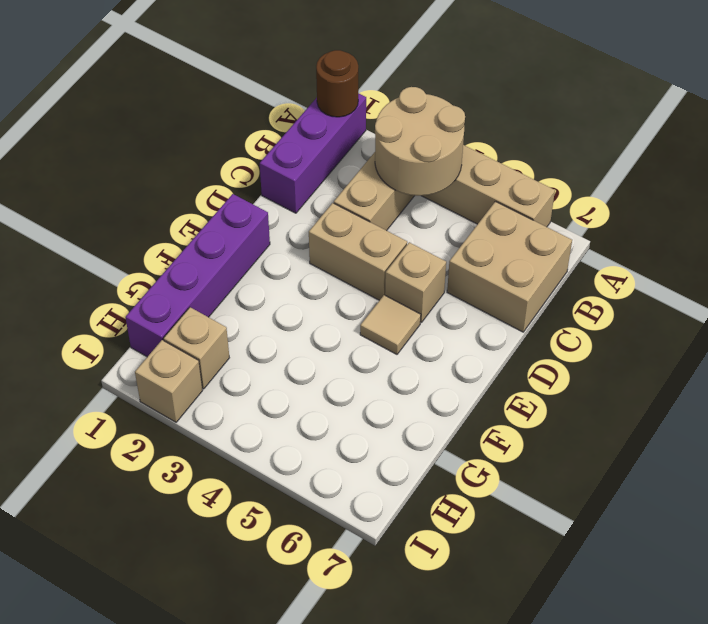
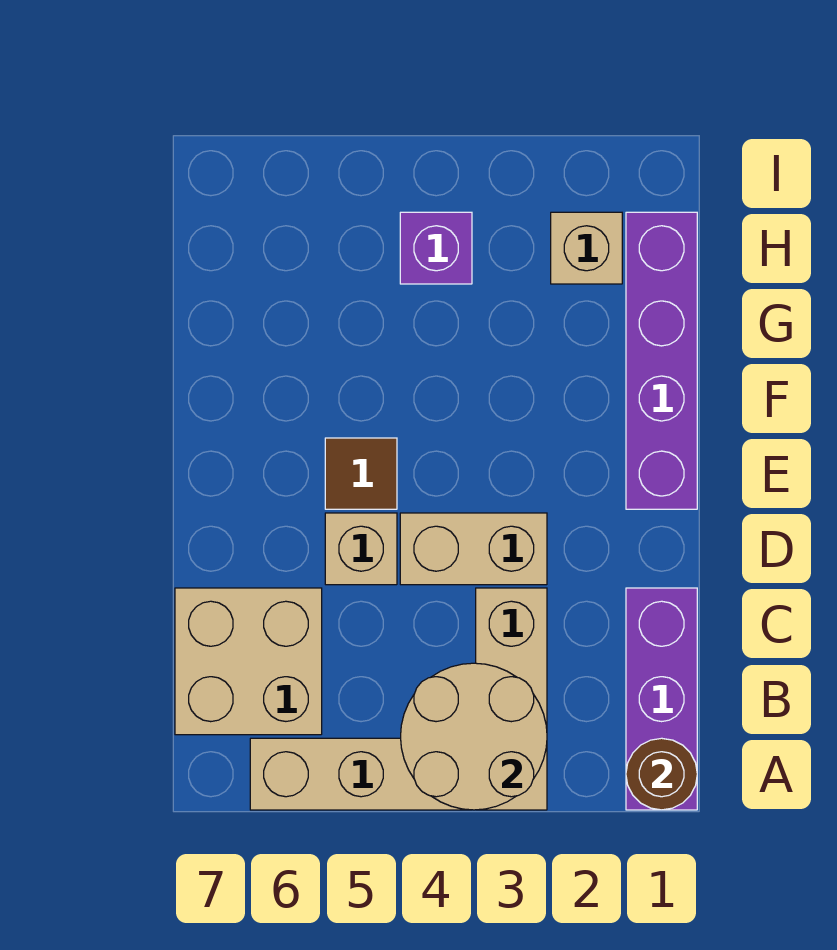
tan 1x1 tile [360,295,421,354] -> brown 1x1 tile [325,438,397,509]
none -> purple 1x1 brick [400,212,472,284]
tan 1x1 brick [135,340,203,422] -> none

